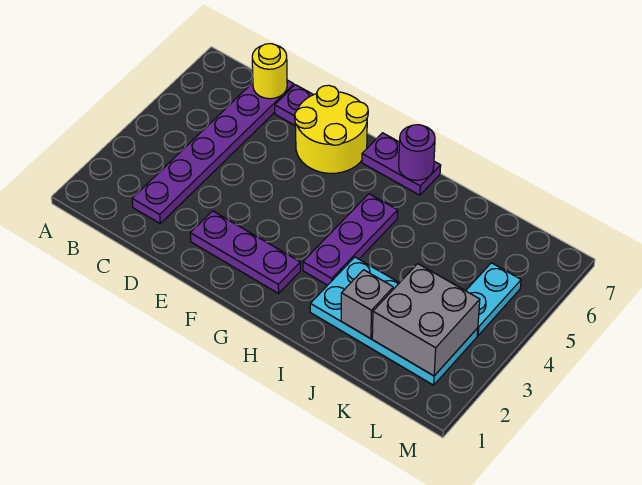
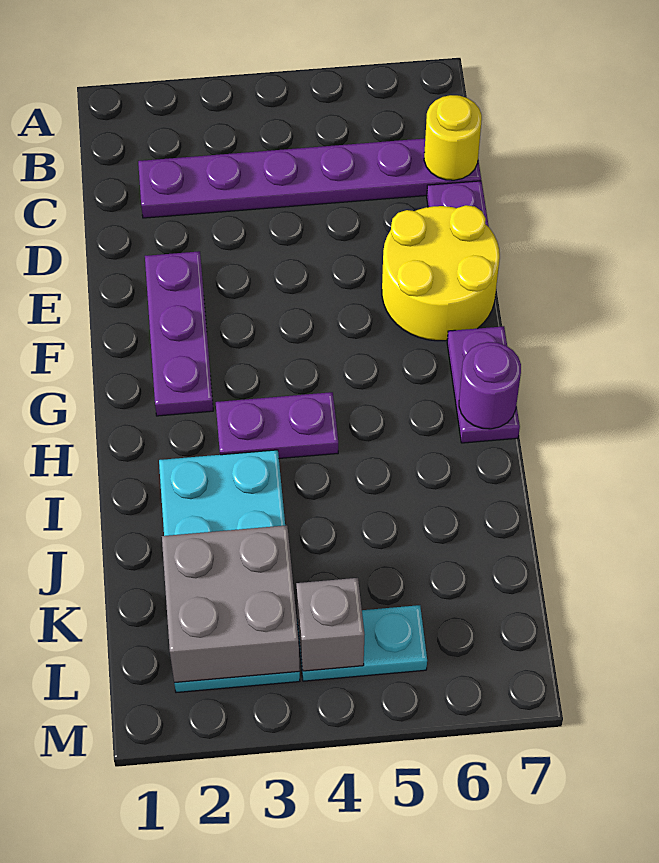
purple 1x3 plate [303,194,398,285] -> purple 1x2 plate [216,392,338,458]
grey 1x1 brick [341,270,393,339] -> grey 1x1 brick moved to [296,578,365,671]

